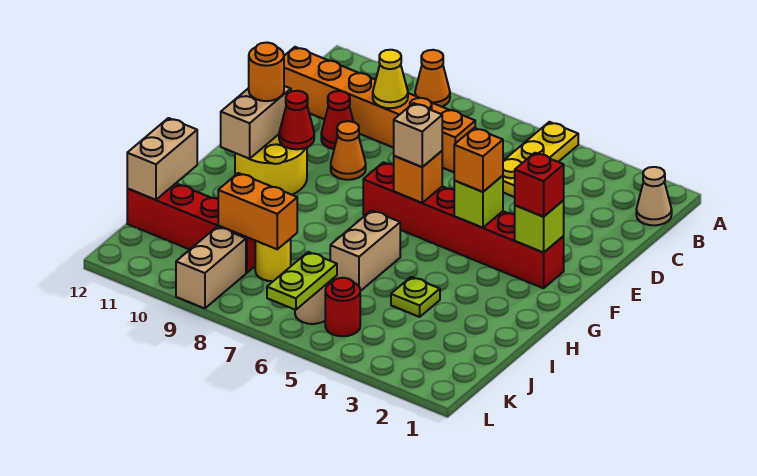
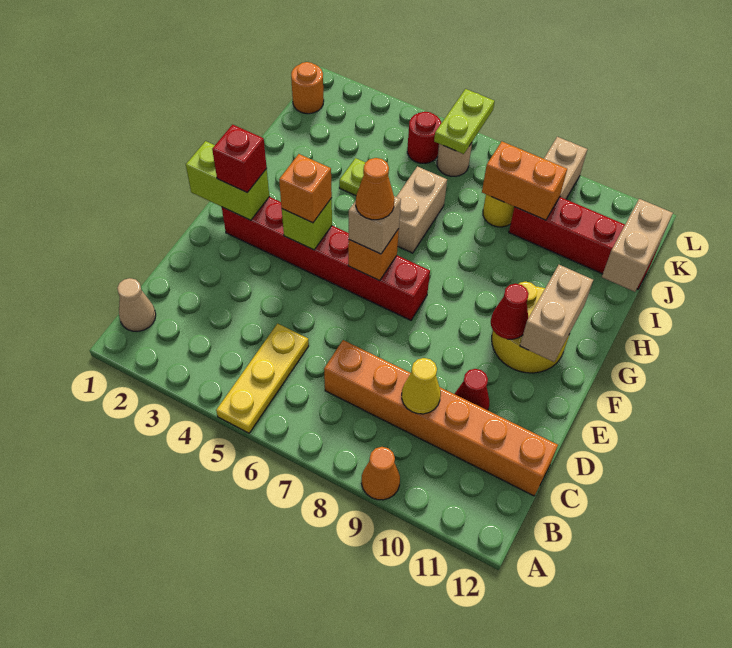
orange 1x1 cone [331,121,366,180] -> orange 1x1 cone moved to [356,158,394,220]
lime 1x1 brick [515,200,564,252] -> lime 1x2 brick [186,141,269,220]
orange 1x1 round brick [249,43,284,101] -> orange 1x1 round brick moved to [291,62,324,114]

